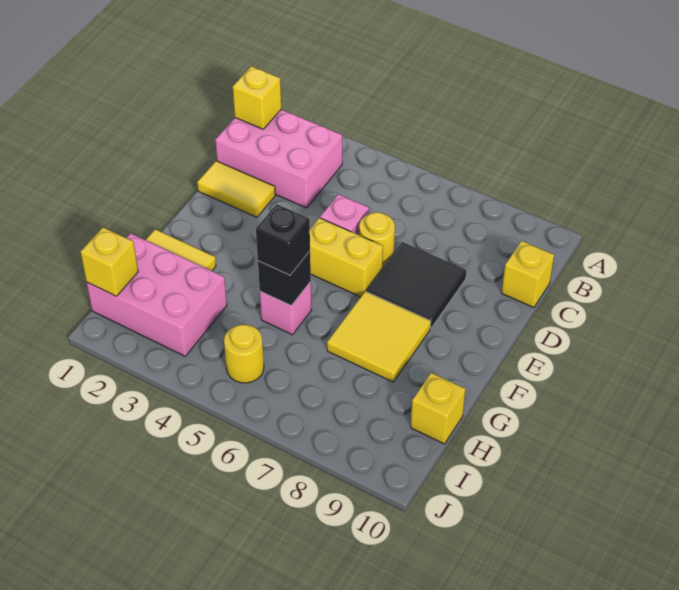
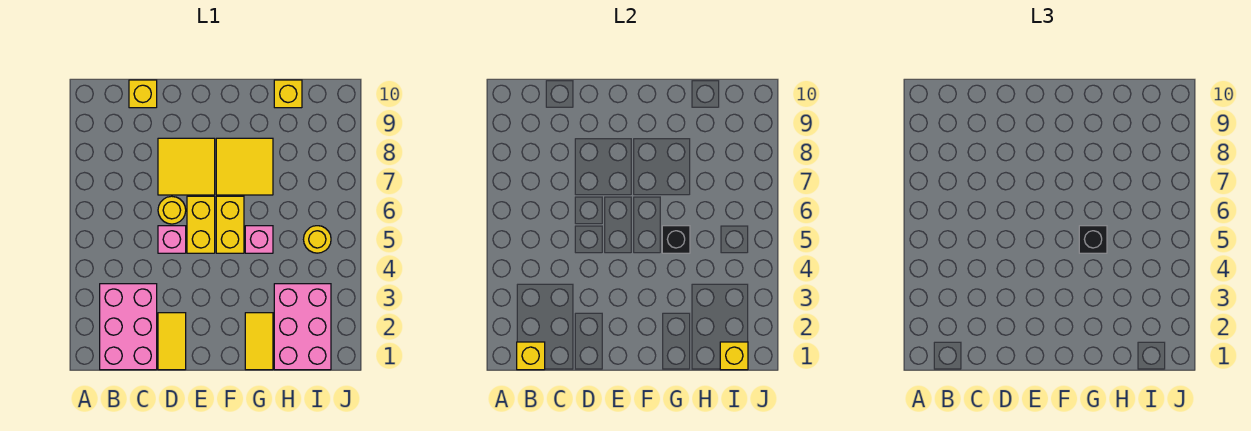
black 2x2 tile [366,242,466,329] -> yellow 2x2 tile [158,138,215,195]
none -> yellow 1x2 brick [216,196,244,253]

